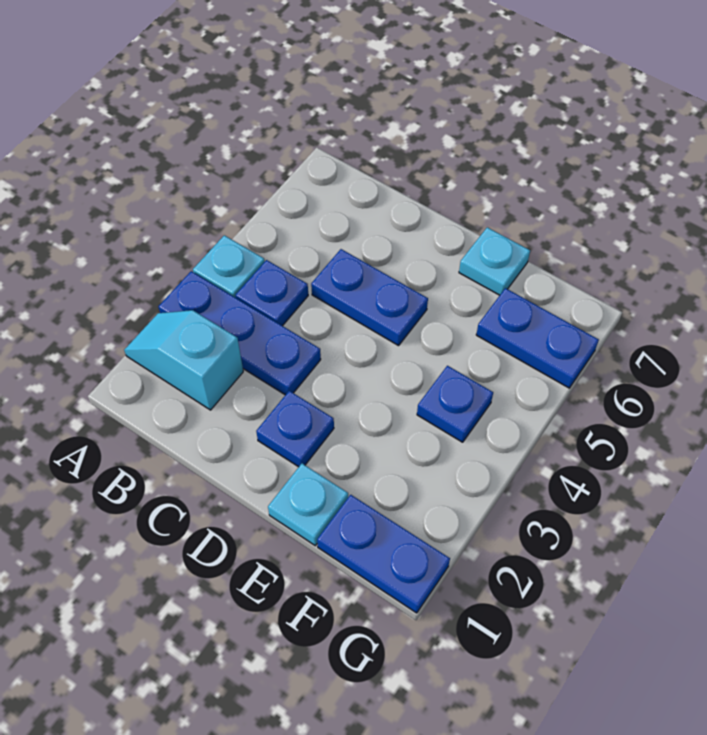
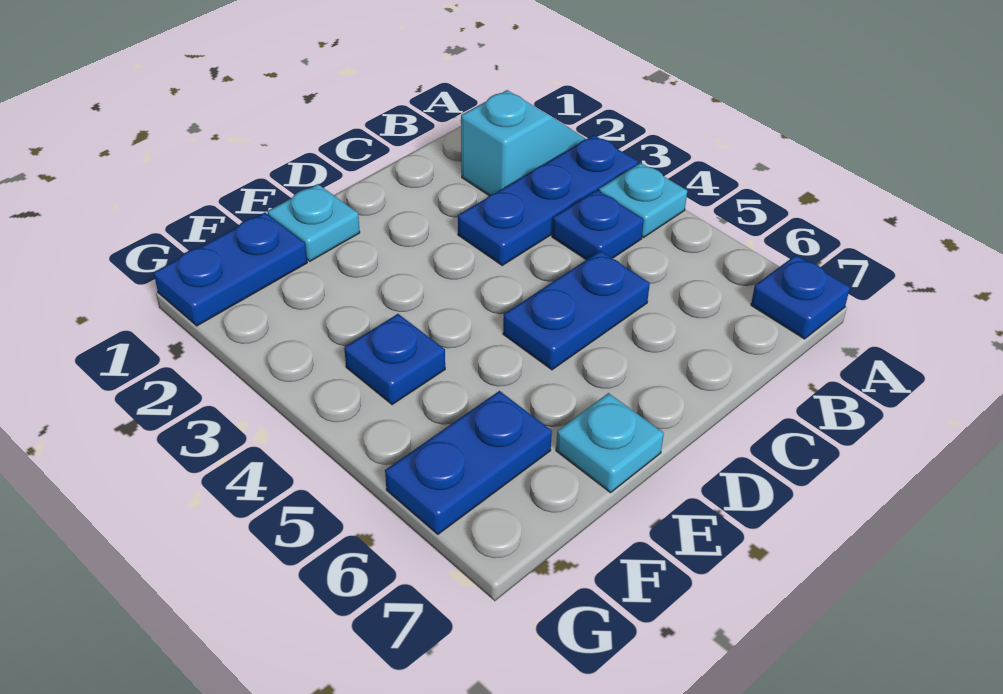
blue 1x1 plate [256,391,334,467] -> blue 1x1 plate moved to [751,255,850,339]

